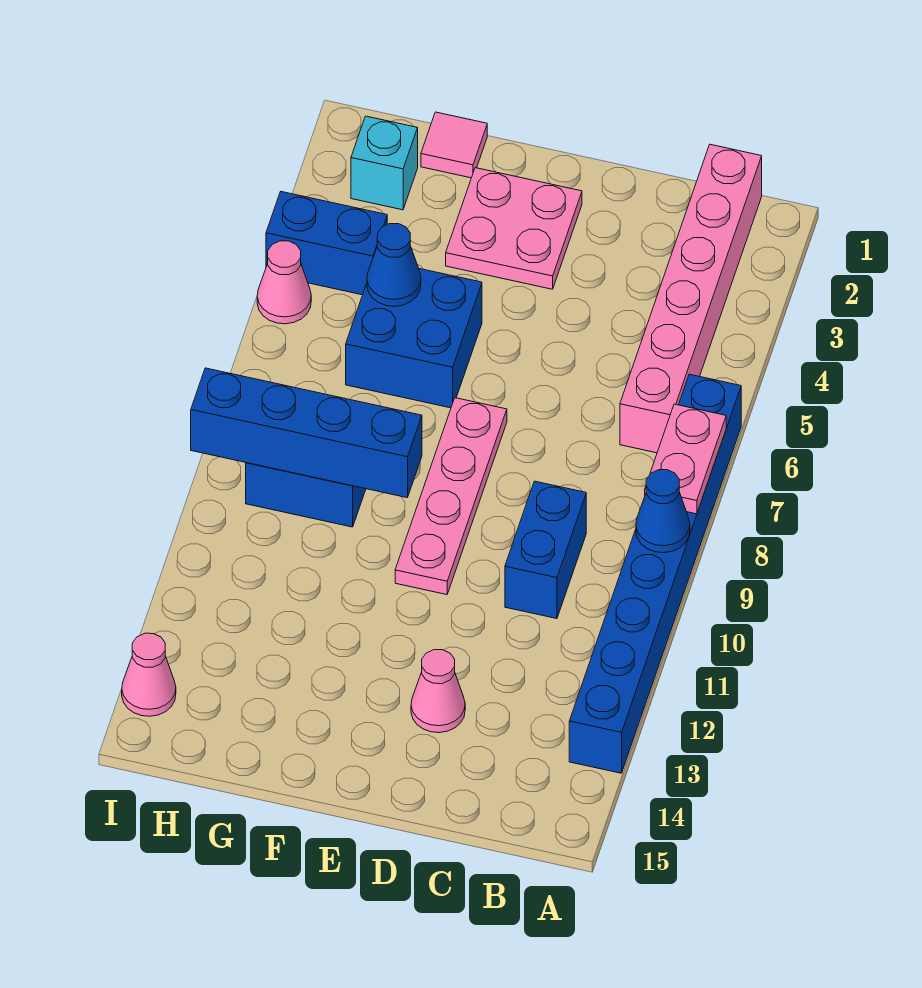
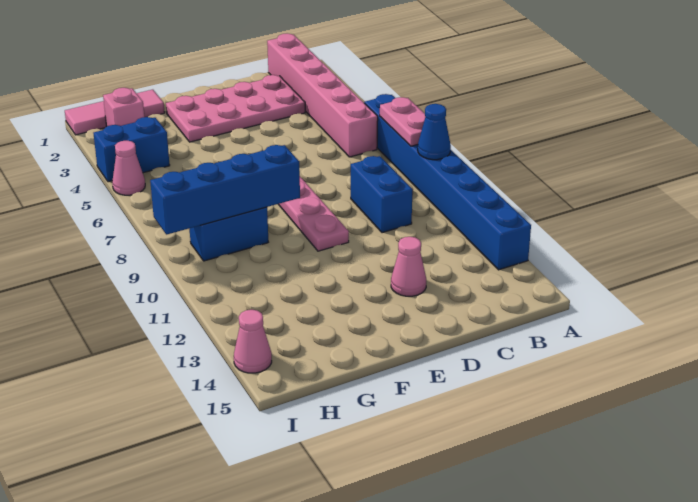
pink 2x2 plate [446,168,582,289] -> pink 2x4 plate [166,75,305,142]
blue 2x2 brick [346,269,482,408] -> none
pink 1x1 tile [421,112,487,178] -> pink 1x3 tile [65,90,165,135]
blue 1x1 cone [367,224,421,306] -> none
cyan 1x1 brick [351,116,418,210] -> pink 1x1 brick [103,88,144,127]

